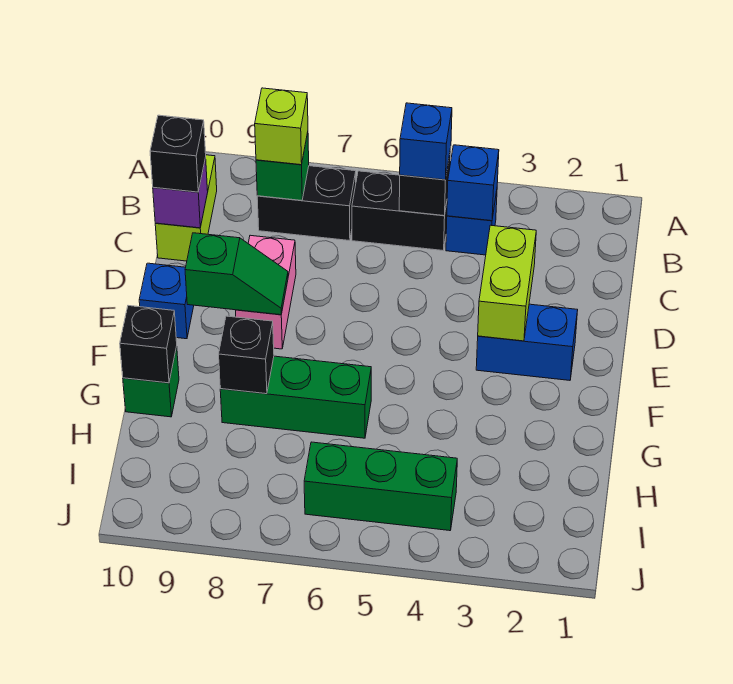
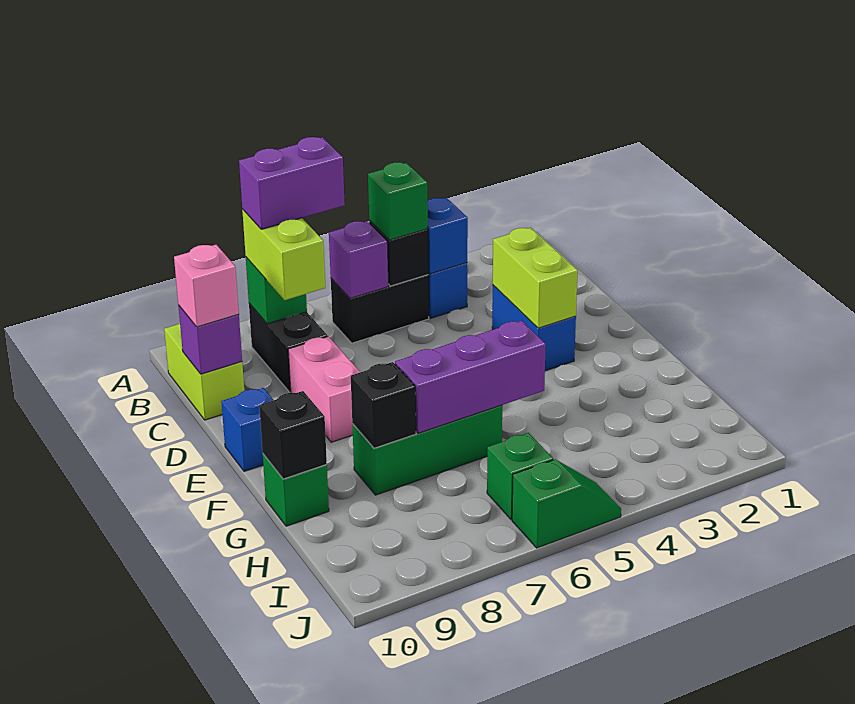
blue 1x1 brick [400,103,452,180] -> green 1x1 brick [368,162,428,240]
none -> purple 1x1 brick [329,221,388,298]
black 1x2 brick [257,166,356,241] -> black 1x2 brick turned to [249,303,328,393]
none -> purple 1x2 brick [239,137,345,229]
lime 1x1 brick [255,88,308,165] -> lime 1x2 brick [242,209,325,300]
black 1x1 brick [150,115,206,192] -> pink 1x1 brick [174,245,239,327]
blue 1x2 brick [476,304,578,380] -> blue 1x2 brick turned to [492,285,576,371]
green 1x2 slope [185,233,288,315] -> green 1x2 slope moved to [512,459,621,548]
none -> purple 1x3 brick [395,321,546,433]
green 1x3 brick [304,442,457,531] -> green 1x1 brick [487,433,553,519]

